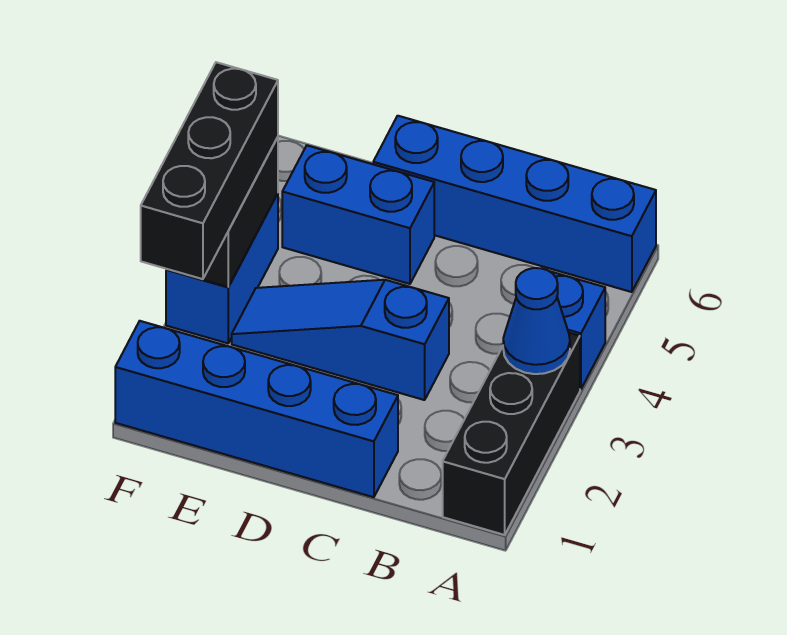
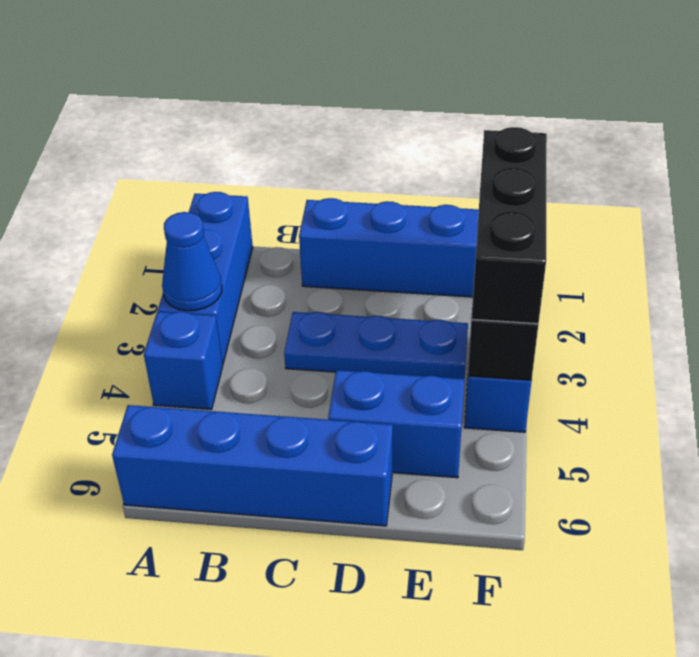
black 1x3 brick [443,333,580,535] -> blue 1x3 brick [158,192,253,364]
blue 1x3 slope [232,280,449,400] -> blue 1x3 plate [284,312,468,379]

